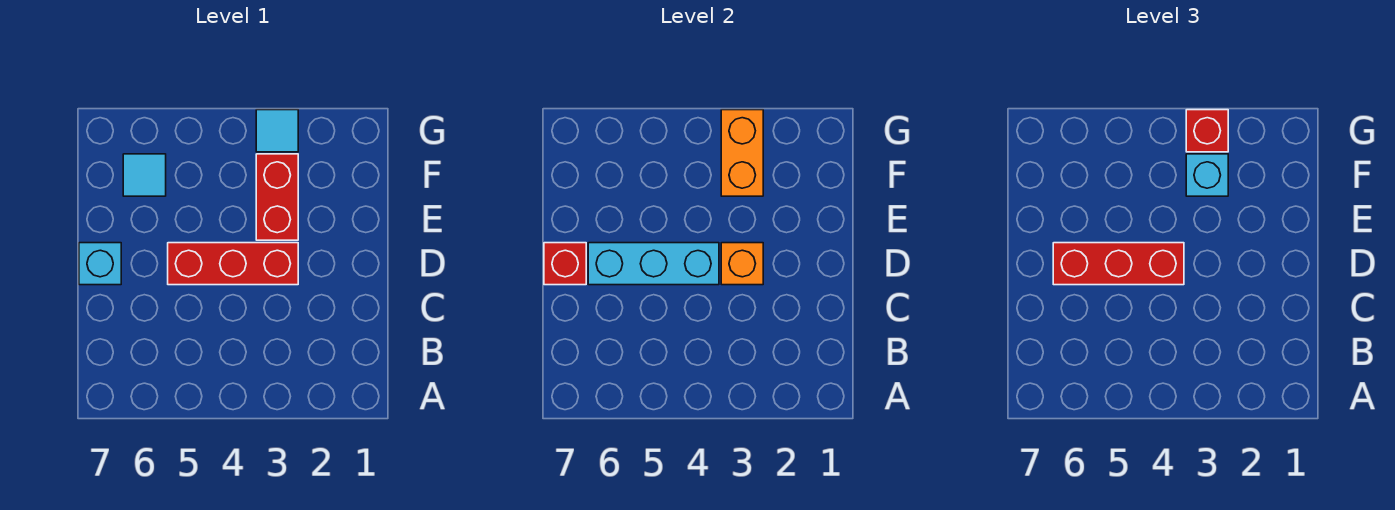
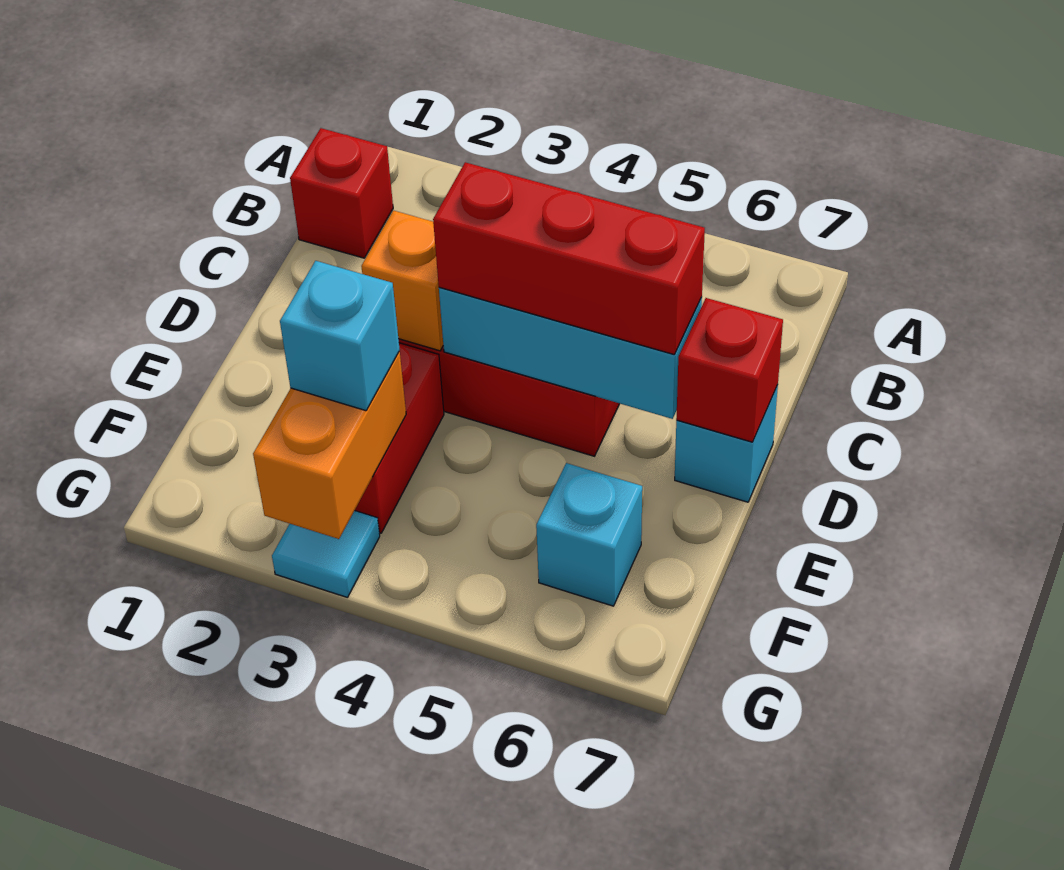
cyan 1x1 tile [123,154,166,196] -> cyan 1x1 brick [536,463,642,606]
red 1x1 brick [1186,110,1228,152] -> red 1x1 brick moved to [290,128,393,258]

